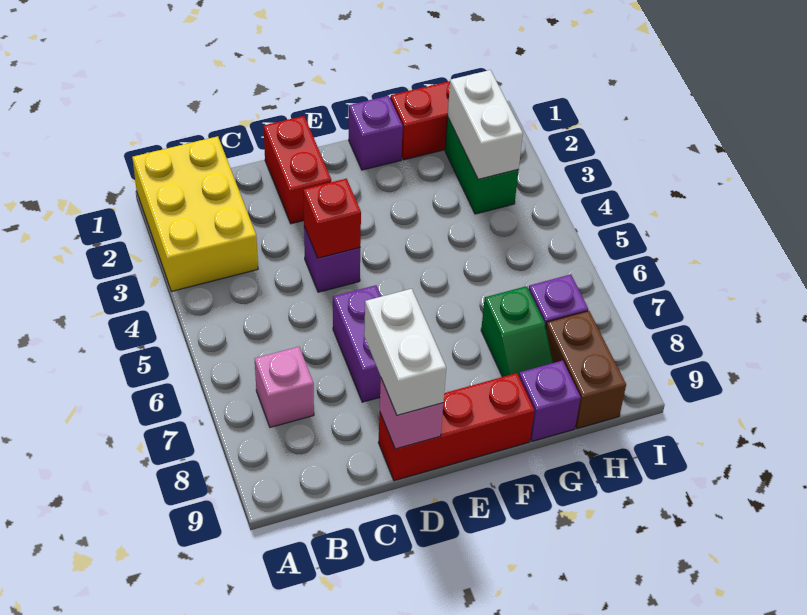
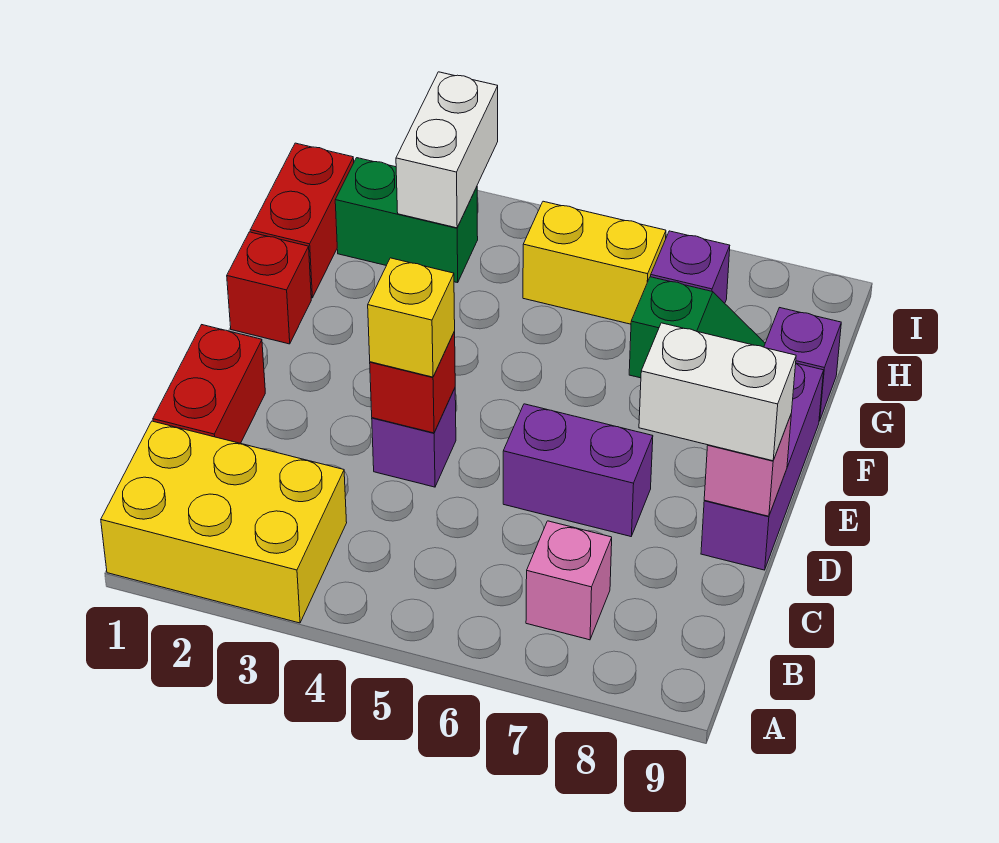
red 1x2 brick [264,116,331,224] -> red 1x2 brick turned to [153,325,265,443]
none -> yellow 1x1 brick [368,258,455,377]
red 1x3 brick [378,373,534,481] -> purple 1x3 brick [701,363,824,570]
purple 1x1 brick [349,96,403,170] -> red 1x1 brick [227,232,311,344]
white 1x2 brick [448,70,523,179] -> white 1x2 brick turned to [396,72,498,228]
none -> yellow 1x2 brick [523,201,666,324]
brown 1x2 brick [546,311,626,429] -> none

